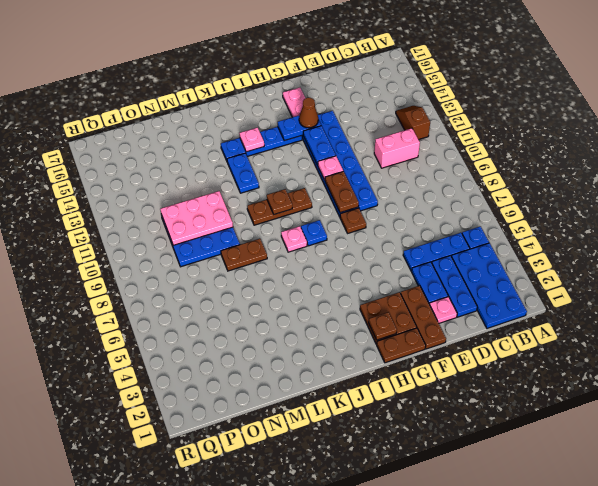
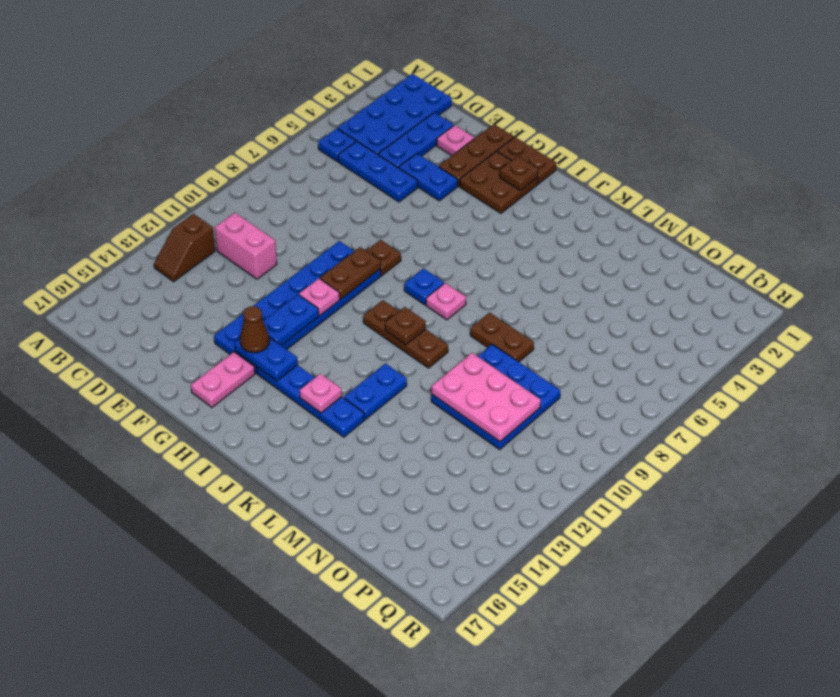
blue 1x2 plate [412,262,448,304] -> blue 1x2 plate turned to [399,154,458,201]

